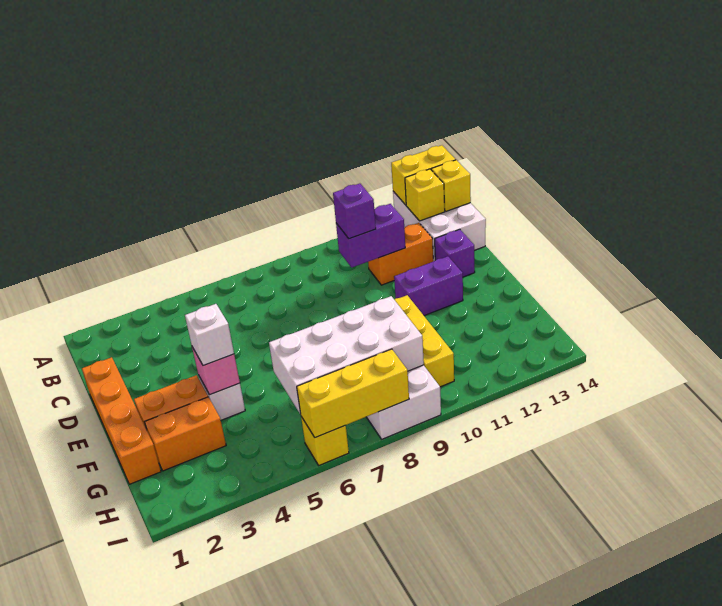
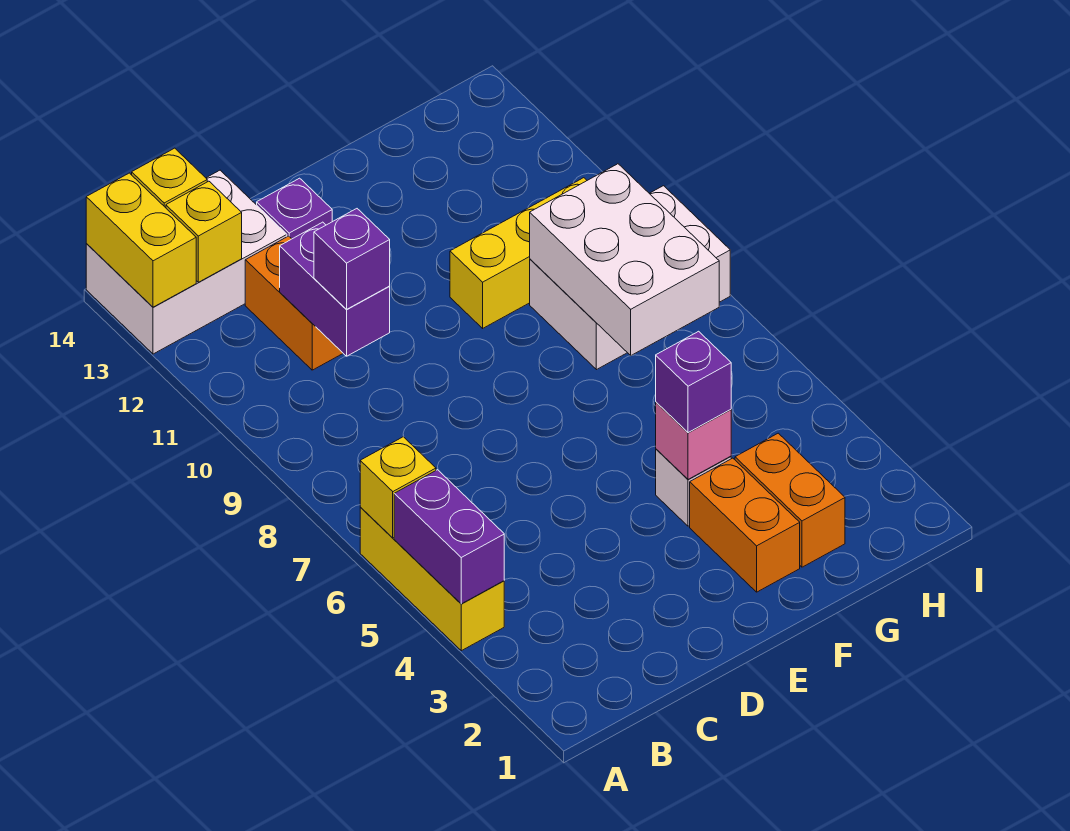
orange 1x4 brick [82,357,161,484] -> none
purple 1x2 brick [394,256,463,316] -> purple 1x2 brick moved to [394,470,504,604]
white 1x1 brick [185,304,234,366] -> purple 1x1 brick [656,331,731,433]
white 2x4 brick [269,296,424,414] -> white 2x3 brick [530,164,719,356]
yellow 1x1 brick [301,417,349,465] -> yellow 1x1 brick moved to [360,437,436,538]
yellow 1x3 brick [297,349,409,438] -> yellow 1x3 brick moved to [360,507,504,651]

